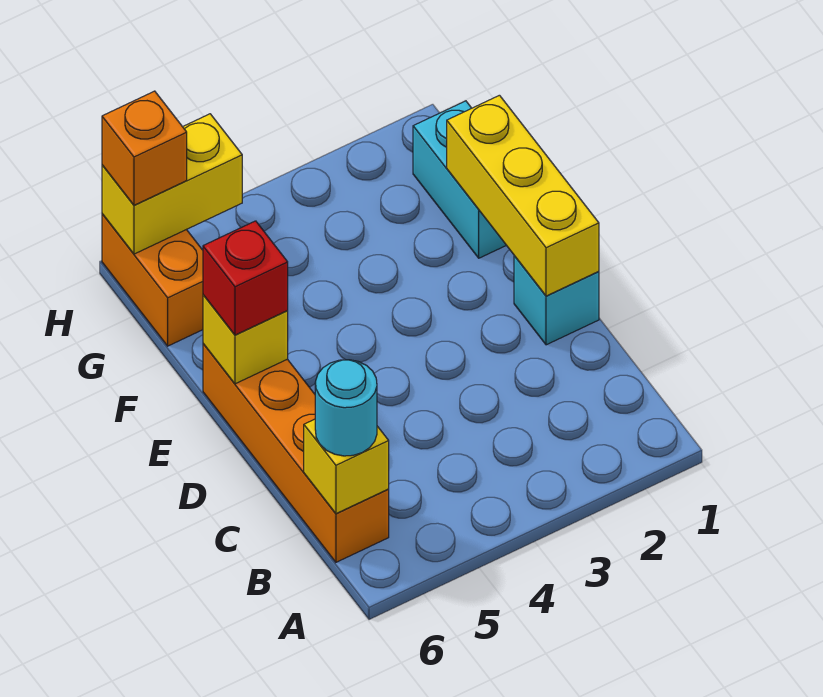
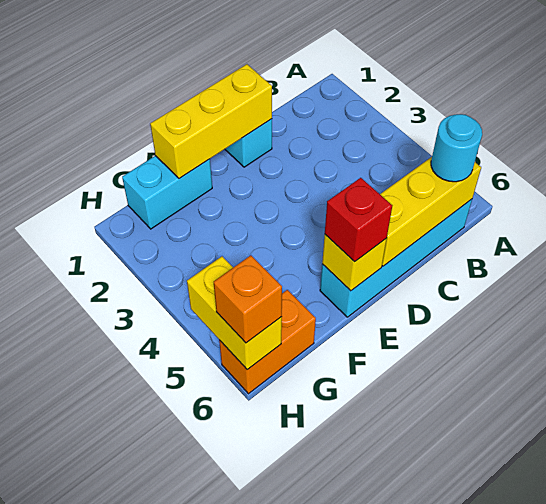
orange 1x4 brick [203,344,389,562] -> cyan 1x4 brick [320,199,472,317]
yellow 1x1 brick [304,419,389,514] -> yellow 1x3 brick [380,157,481,266]

